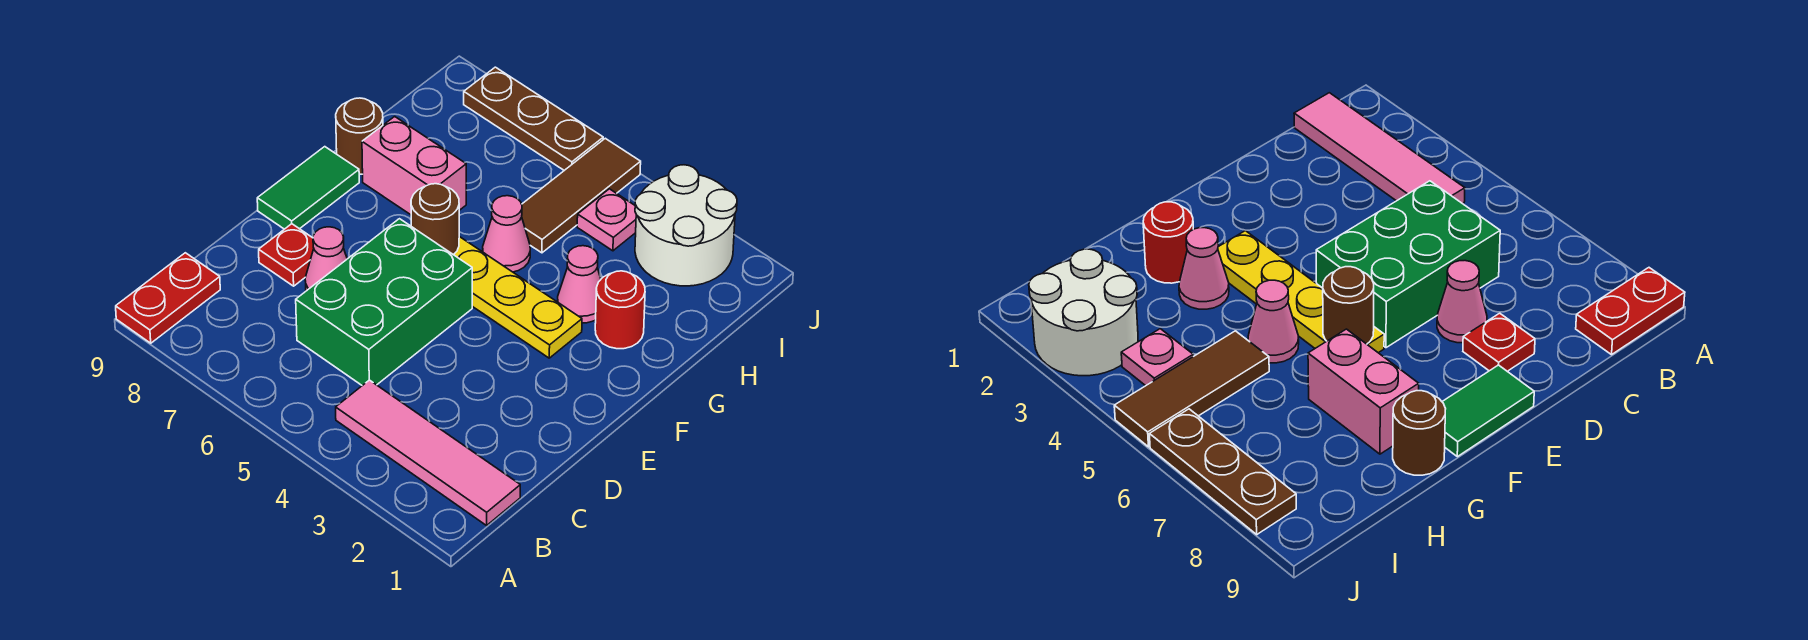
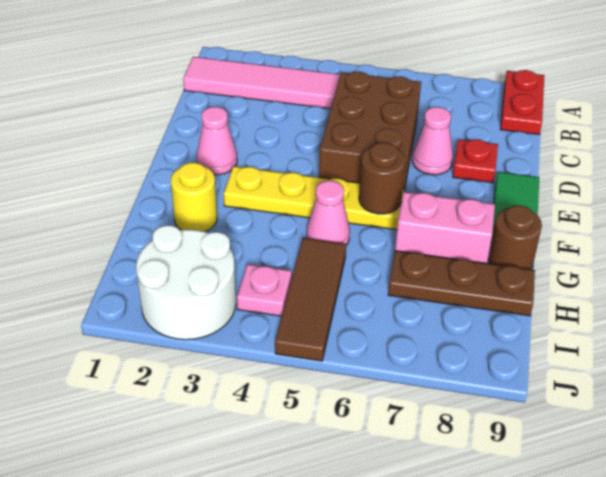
green 2x3 brick [296,219,472,386] -> brown 2x3 brick [319,72,421,191]
red 1x1 round brick [595,271,645,349] -> yellow 1x1 round brick [171,163,217,232]
pink 1x1 cone [558,246,601,323] -> pink 1x1 cone moved to [197,107,237,175]
brown 1x3 plate [464,67,603,170] -> brown 1x3 plate moved to [388,251,535,316]

